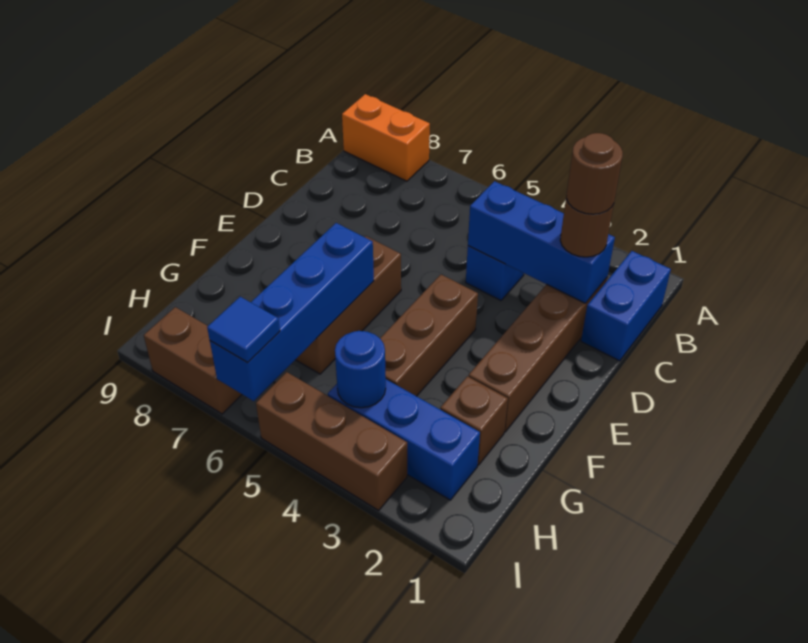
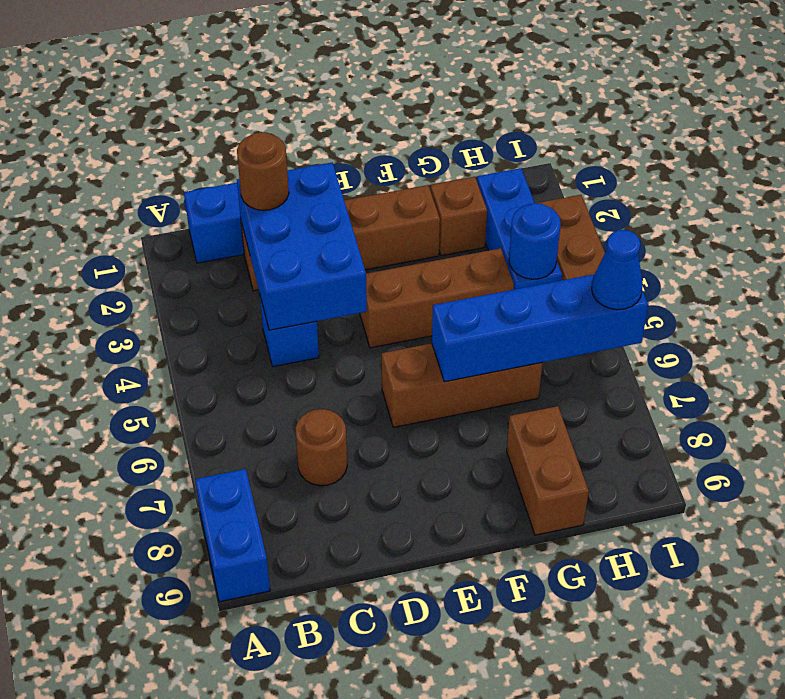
orange 1x2 brick [342,94,430,181] -> blue 1x2 brick [195,469,270,602]
blue 1x3 brick [468,181,615,303] -> blue 2x3 brick [237,163,367,330]
brown 1x1 round brick [566,133,623,214] -> brown 1x1 round brick moved to [295,409,347,486]
blue 1x1 tile [207,297,280,363] -> blue 1x1 cone [592,230,643,310]
brown 1x2 brick [144,307,242,414] -> brown 1x2 brick moved to [507,406,589,535]

